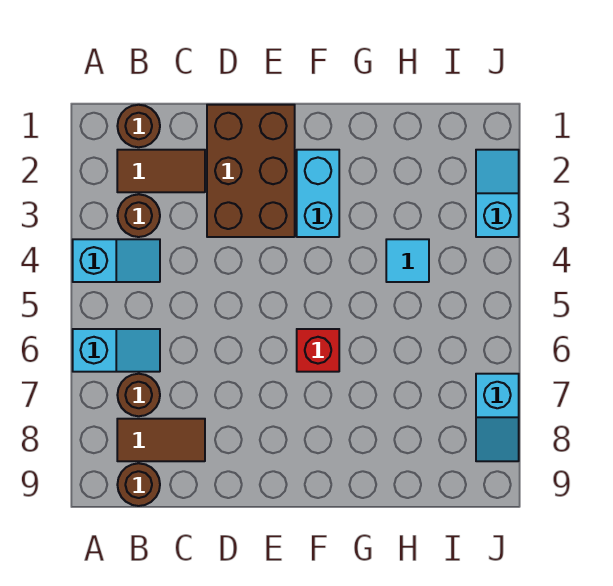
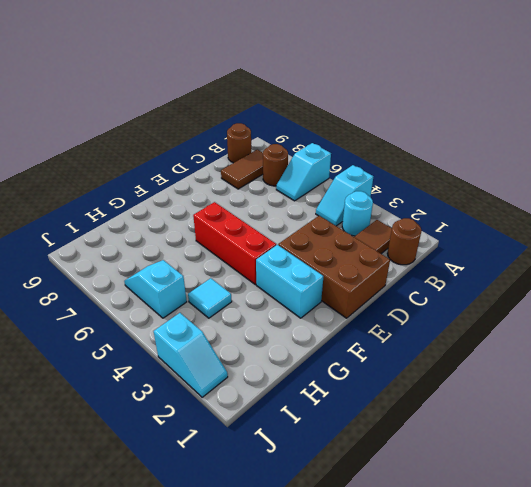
brown 1x1 round brick [117,194,160,237] -> cyan 1x1 round brick [342,191,373,236]
red 1x1 brick [297,329,339,372] -> red 1x3 brick [193,202,276,284]
cyan 1x2 slope [476,374,519,461] -> cyan 1x2 slope moved to [124,260,187,318]

